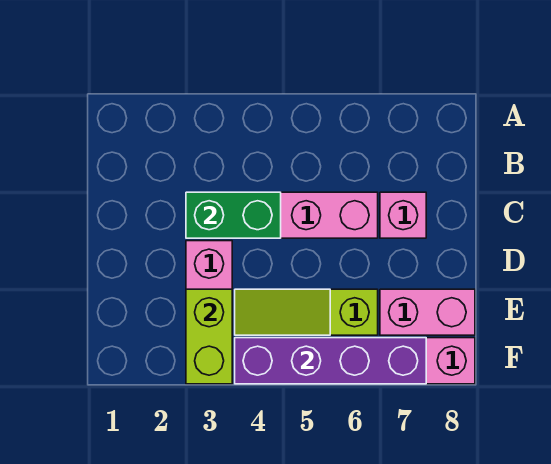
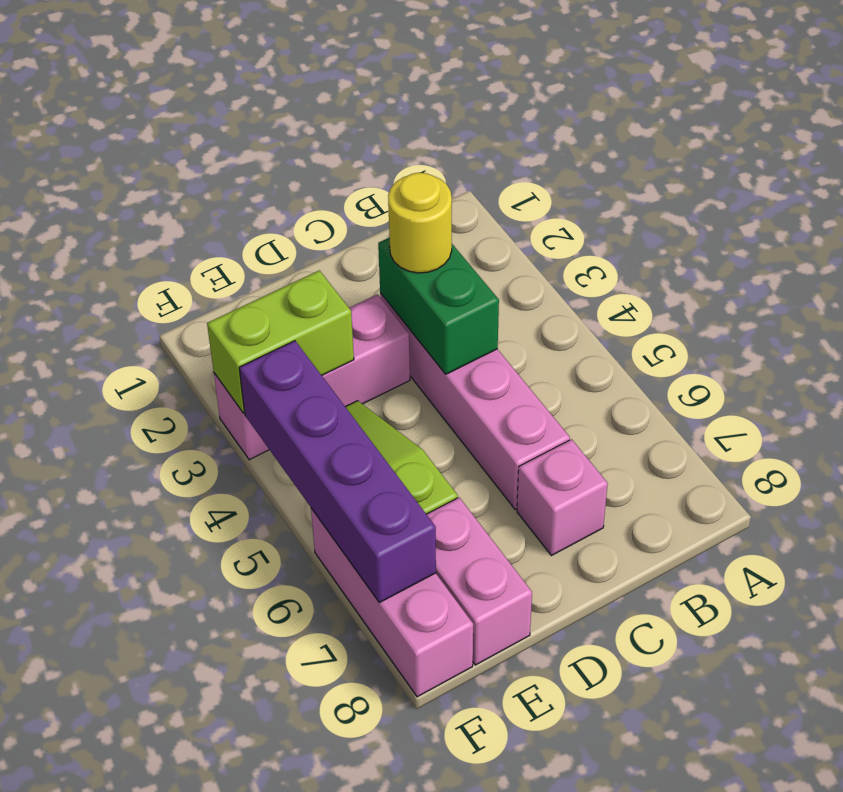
none -> yellow 1x1 round brick [388,173,452,273]

